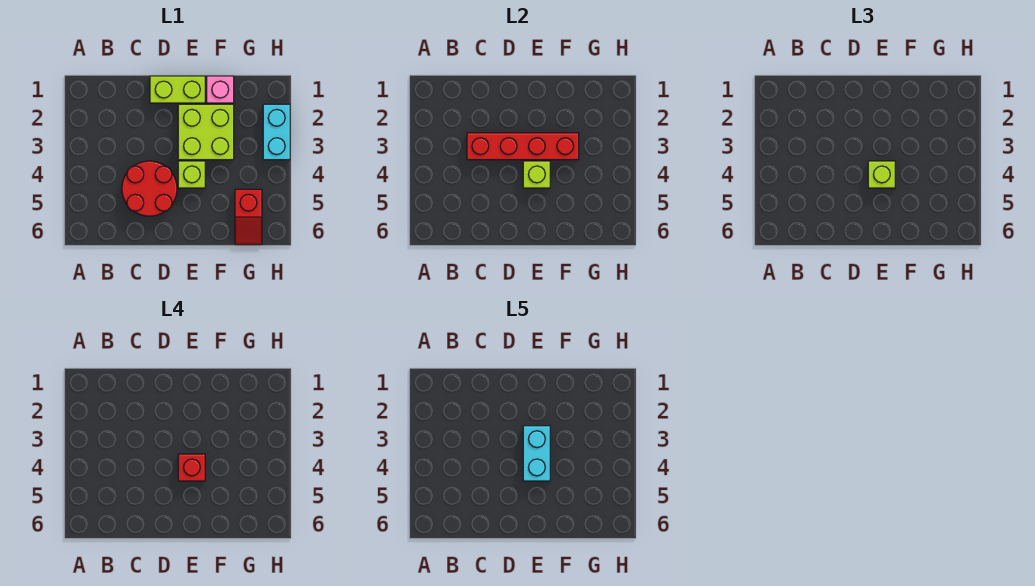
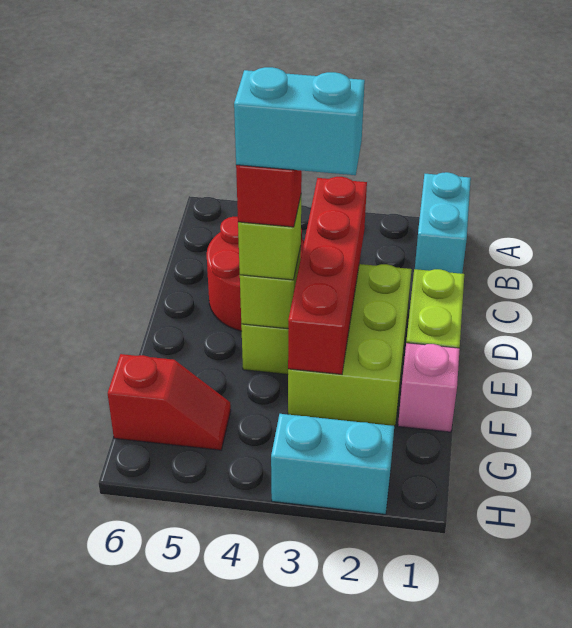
none -> cyan 1x2 brick [415,172,471,274]
lime 2x2 brick [178,104,234,160] -> lime 2x3 brick [288,264,412,426]
red 1x2 slope [235,189,262,245] -> red 1x2 slope turned to [108,354,231,450]

